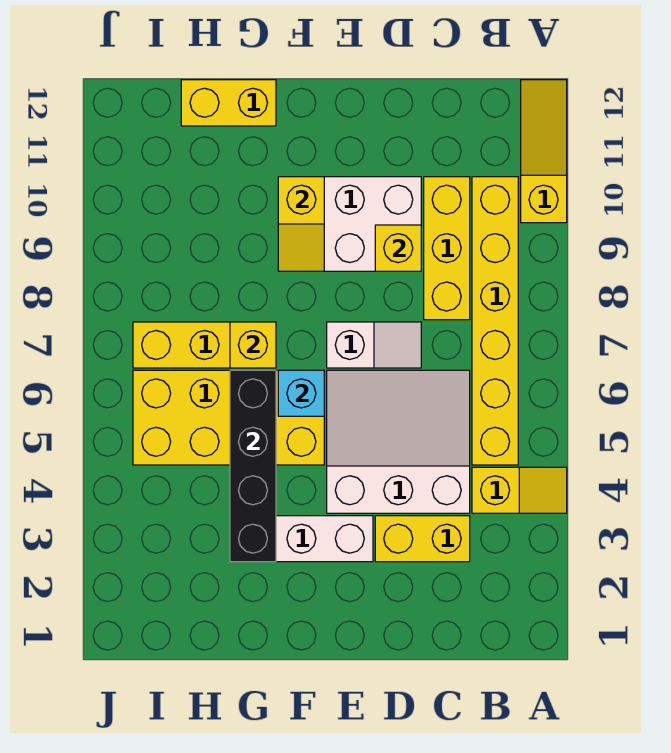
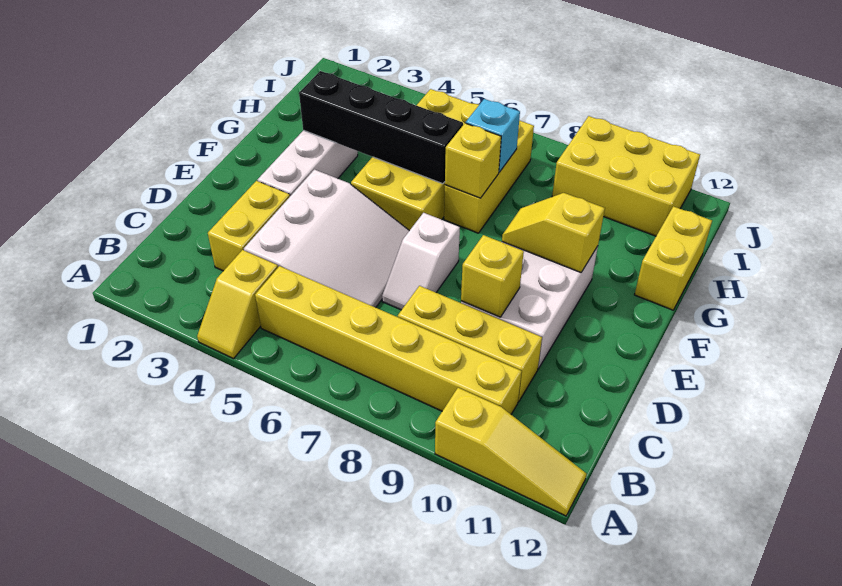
cyan 1x1 brick [278,370,324,416] -> cyan 1x1 brick moved to [466,99,520,172]
none -> yellow 2x3 brick [552,116,700,236]

